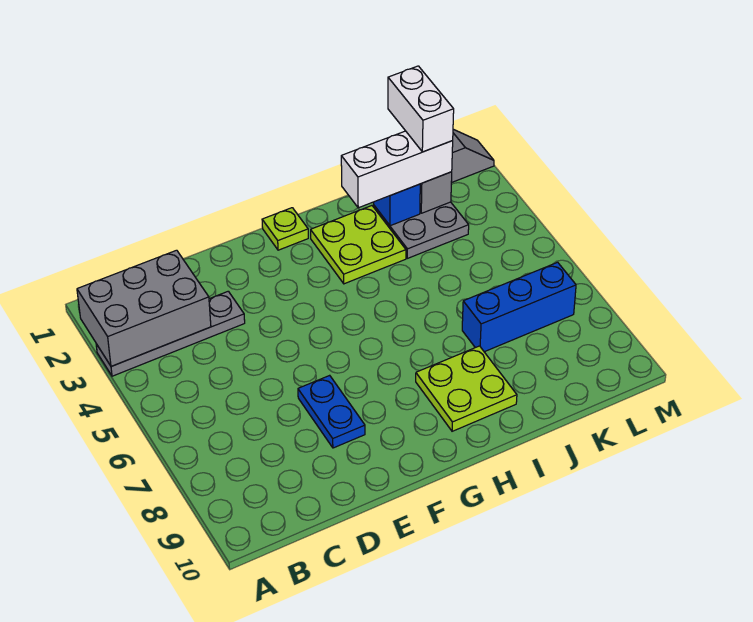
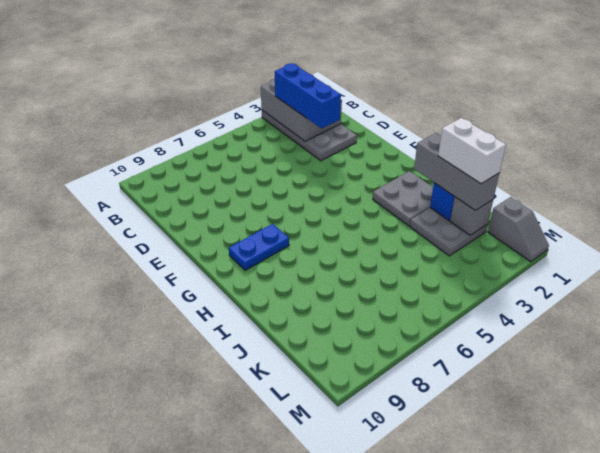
grey 1x4 plate [96,291,245,376] -> grey 2x4 plate [262,110,357,161]
blue 1x2 plate [298,375,365,448] -> blue 1x2 plate moved to [229,224,289,270]
lime 1x1 plate [262,208,308,250] -> none
lime 2x2 plate [311,206,406,284] -> grey 2x2 plate [373,171,433,226]
lime 2x2 plate [416,346,517,431] -> none
white 1x3 brick [341,131,453,208] -> grey 1x3 brick [414,133,499,210]
blue 1x3 brick [462,262,576,352] -> blue 1x3 brick moved to [275,63,341,128]
white 1x2 brick [388,66,454,152] -> white 1x2 brick turned to [438,118,506,184]

